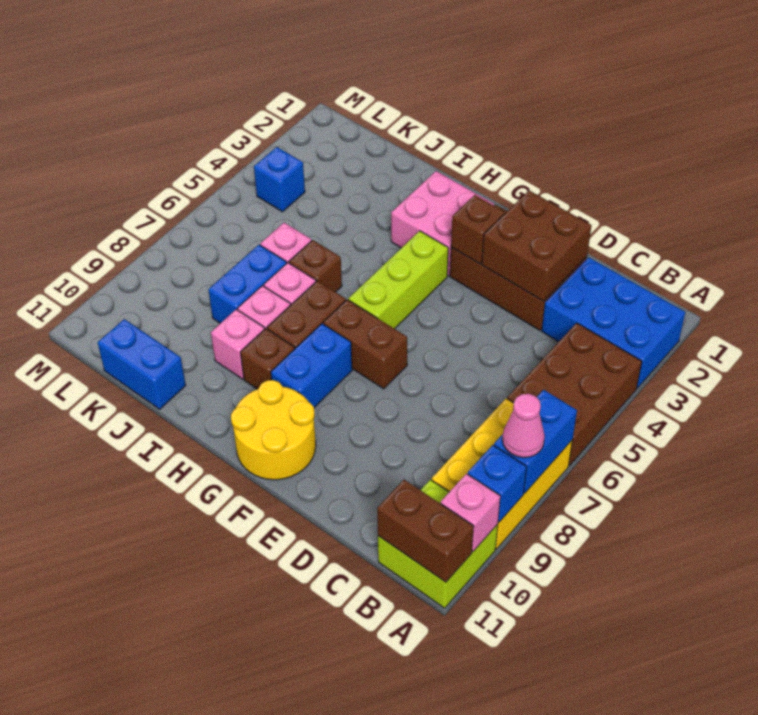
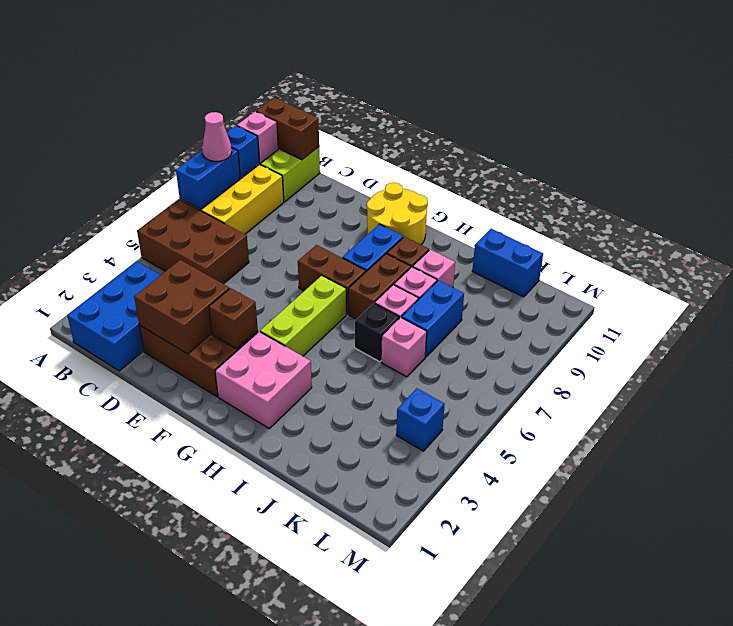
blue 2x3 brick [542,257,685,388] -> blue 2x3 brick turned to [67,261,160,371]
brown 2x3 brick [507,323,642,466] -> brown 2x3 brick turned to [137,199,249,284]
brown 1x1 brick [289,240,342,292] -> black 1x1 brick [355,303,399,362]

